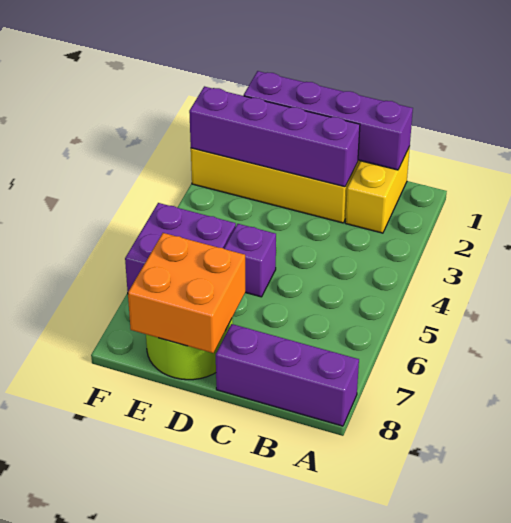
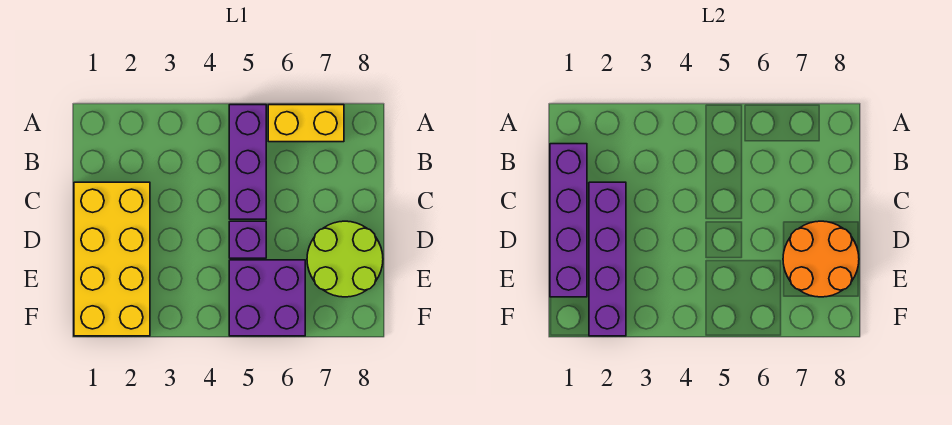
purple 1x3 brick [216,324,359,426] -> purple 1x3 brick moved to [229,105,266,219]
yellow 1x2 brick [345,147,410,233] -> yellow 1x2 brick moved to [268,105,344,142]
orange 2x2 brick [128,233,245,353] -> orange 2x2 round brick [783,221,859,297]

